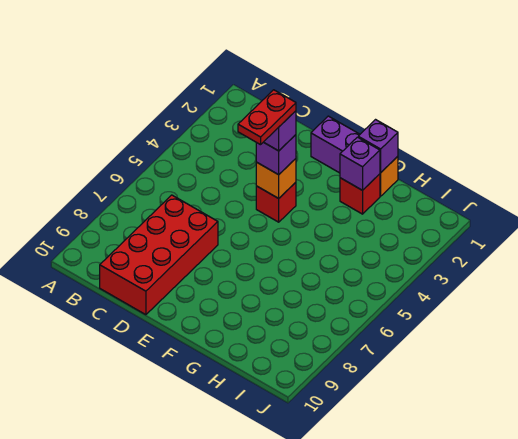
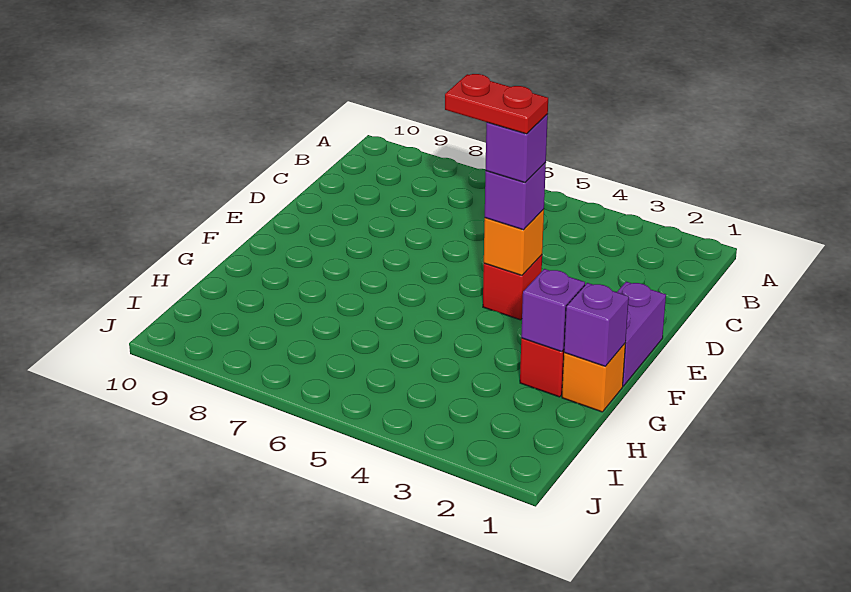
red 2x4 brick [100,195,218,315] -> none

